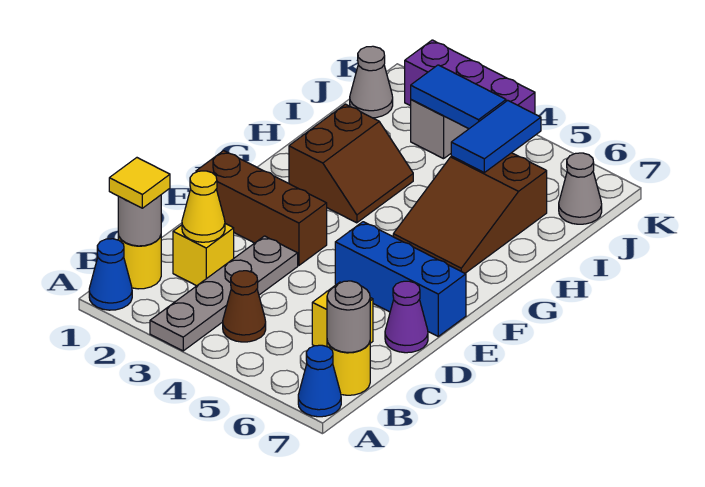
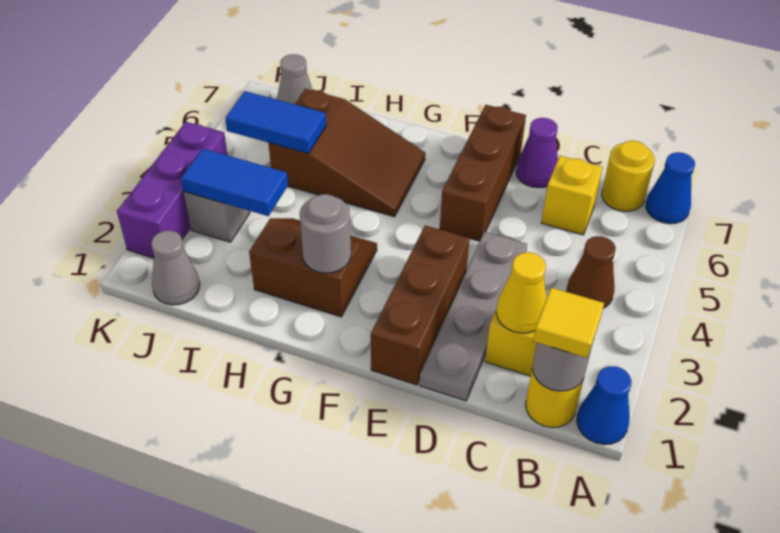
grey 1x4 plate [150,236,298,351] -> grey 1x4 plate turned to [419,232,527,401]
grey 1x1 round brick [327,281,370,352] -> grey 1x1 round brick moved to [300,194,351,273]
blue 1x3 brick [335,222,466,336] -> brown 1x3 brick [440,105,526,241]
blue 1x2 tile [411,65,506,129] -> blue 1x2 tile turned to [181,149,288,216]

